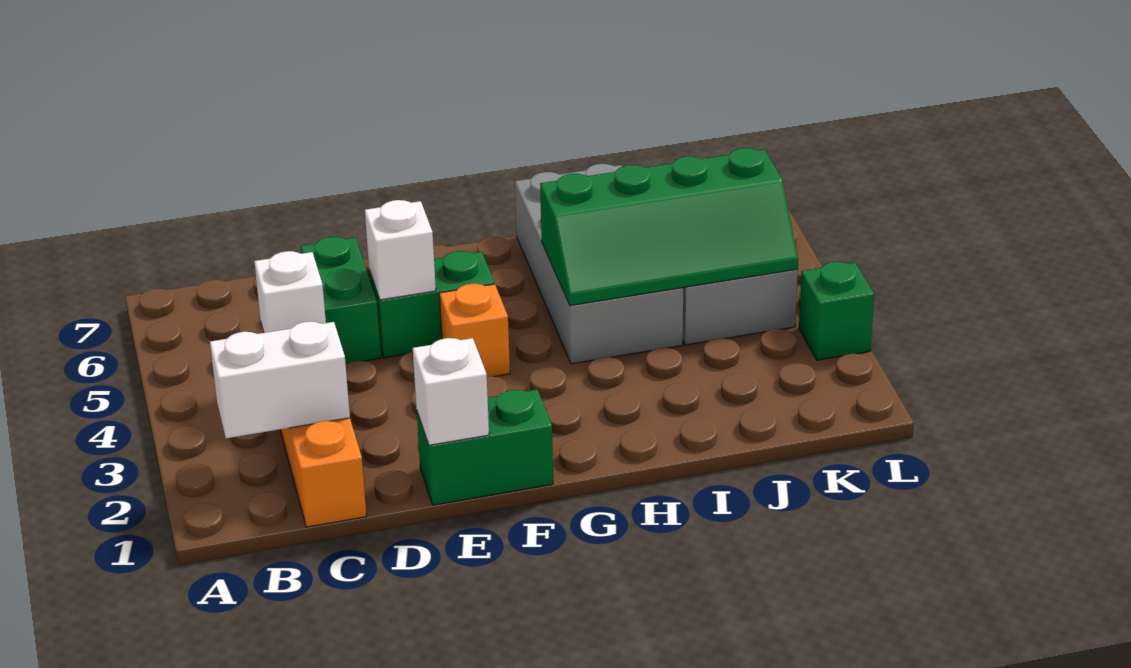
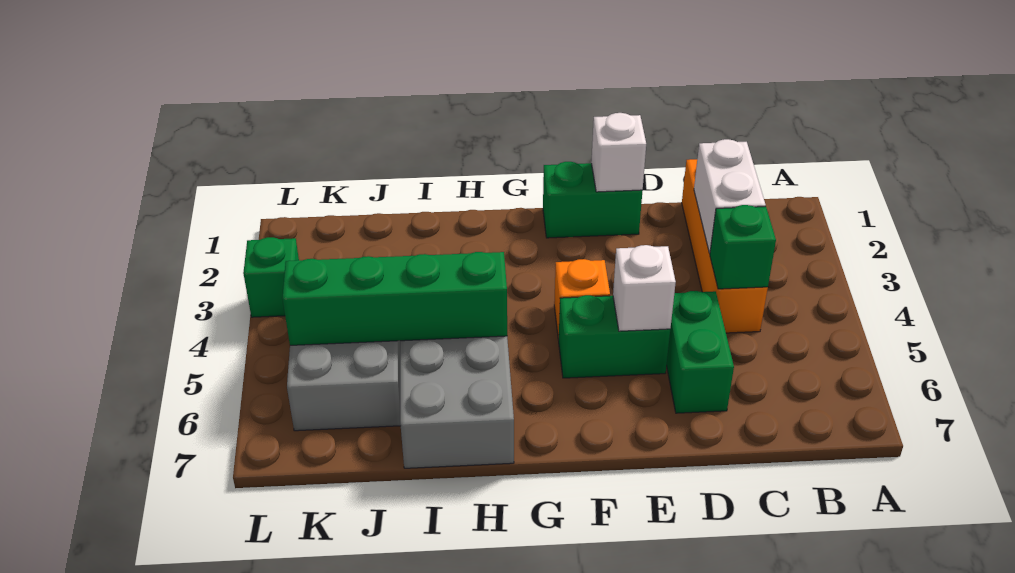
white 1x2 brick [210,322,350,438] -> white 1x2 brick turned to [694,139,766,254]
white 1x1 brick [254,251,326,333] -> green 1x1 brick [710,205,776,289]

